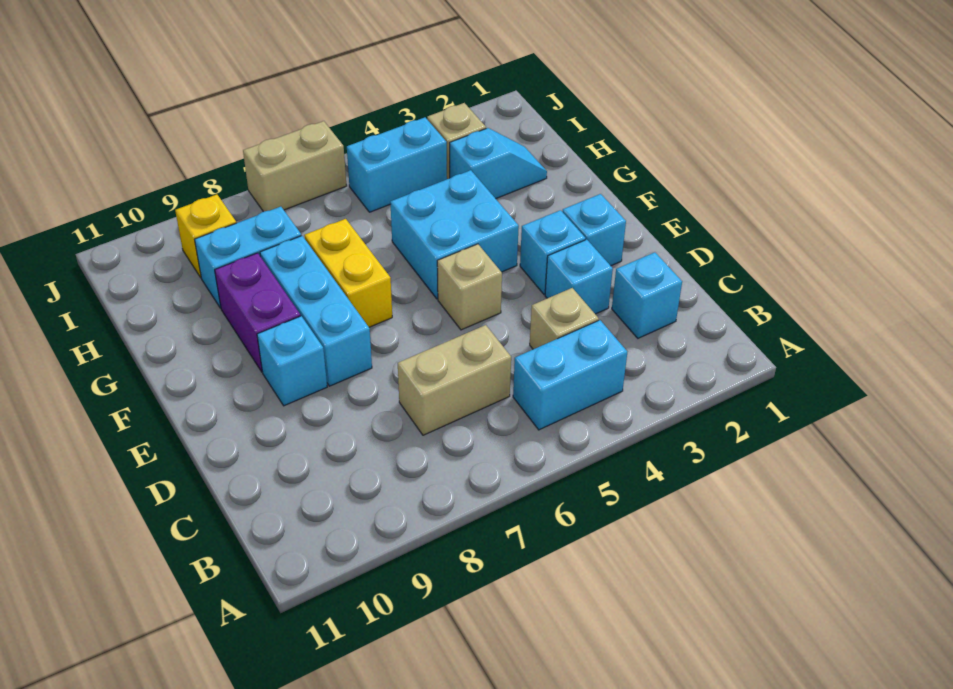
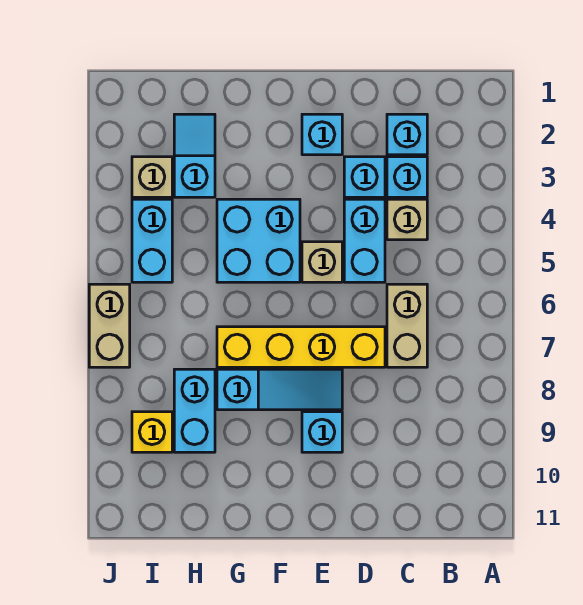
cyan 1x2 brick [513,320,627,430] -> cyan 1x2 brick moved to [344,199,385,282]
cyan 1x1 brick [520,210,586,294] -> cyan 1x1 brick moved to [387,157,427,197]
cyan 1x3 brick [260,236,372,386] -> cyan 1x3 slope [217,369,342,410]
yellow 1x2 brick [304,219,392,327] -> yellow 1x4 brick [217,327,385,367]
purple 1x2 brick [215,253,300,372] -> none

